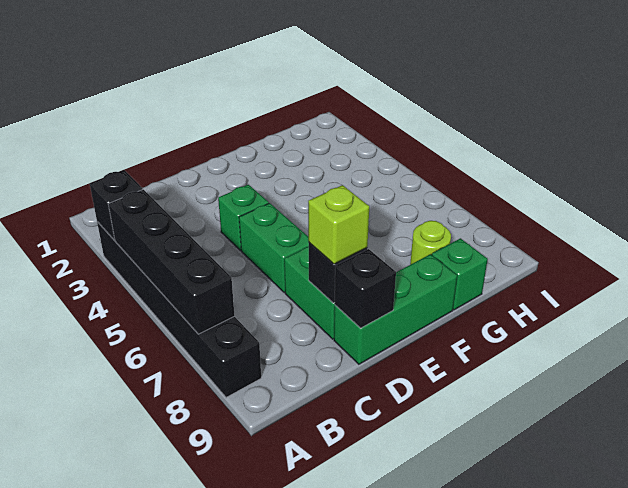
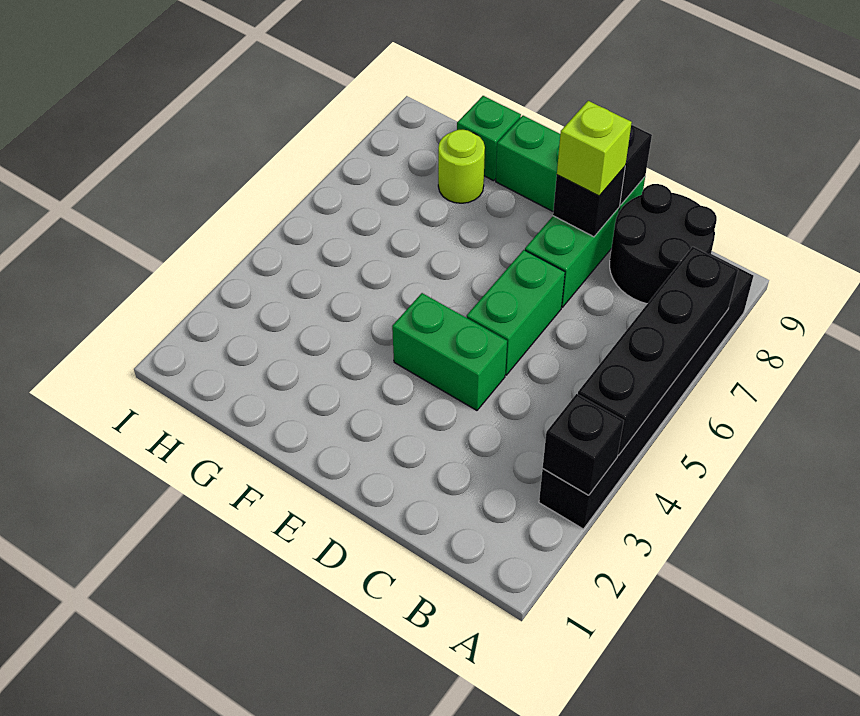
none -> black 2x2 round brick [610,184,717,304]
green 1x1 brick [218,185,269,251] -> green 1x2 brick [392,293,507,410]

